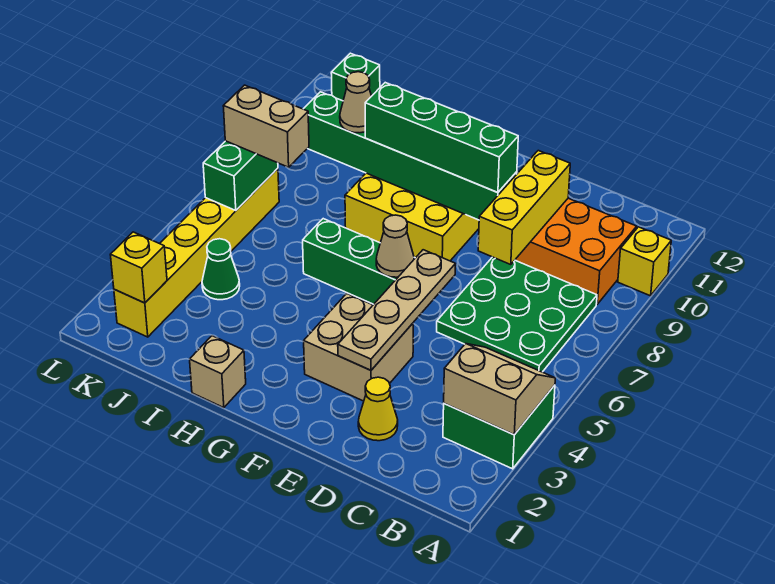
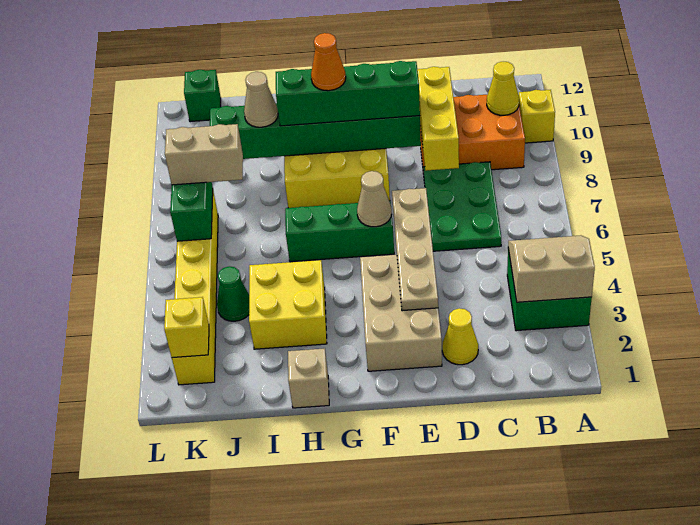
green 3x3 plate [437,257,597,372] -> green 2x3 plate [423,162,501,251]
none -> yellow 1x1 cone [487,62,519,115]
tan 2x2 brick [304,294,413,401] -> tan 2x3 brick [360,255,442,371]
none -> orange 1x1 cone [311,33,346,91]
none -> yellow 2x2 brick [249,260,327,349]

